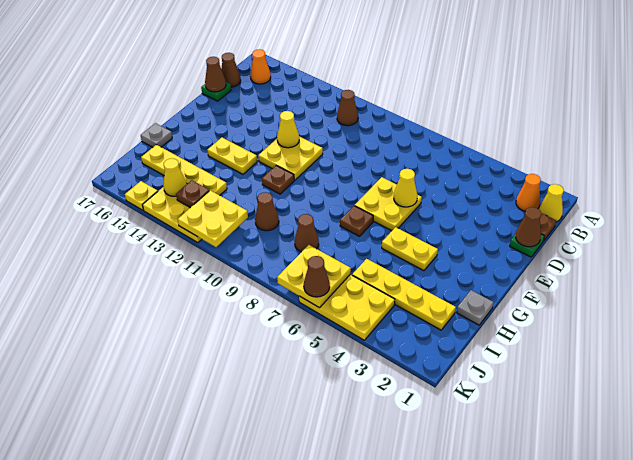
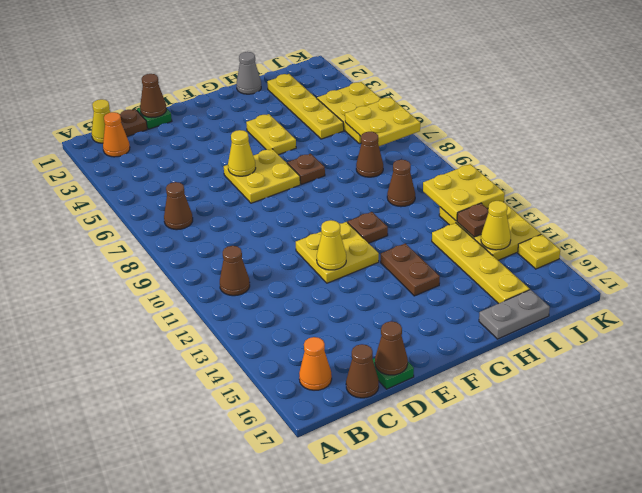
yellow 1x2 plate [207,138,257,174] -> brown 1x2 plate [381,244,440,296]
grey 1x1 plate [457,290,493,325] -> grey 1x1 cone [237,52,261,94]
grey 1x1 plate [141,123,172,147] -> grey 1x2 plate [479,290,550,339]
brown 1x1 cone [304,256,330,297] -> brown 1x1 cone moved to [164,182,193,230]

